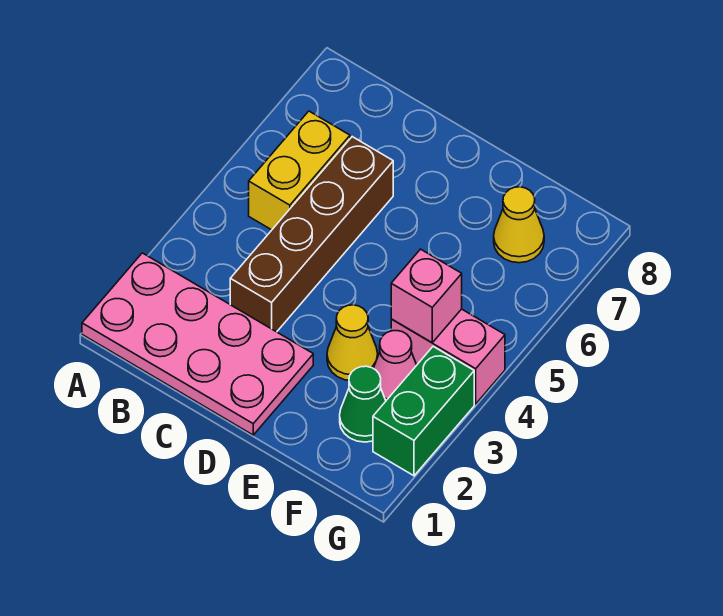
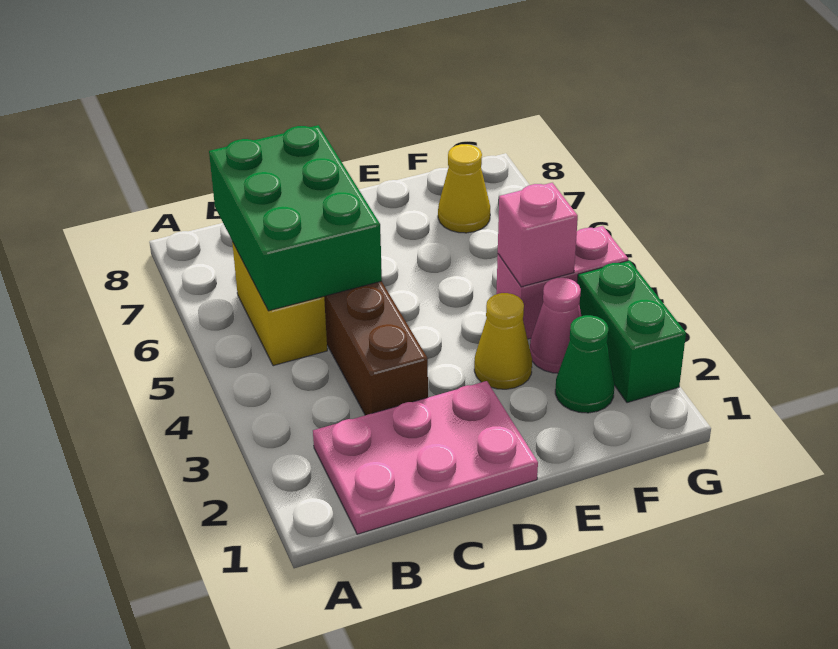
pink 2x4 plate [82,253,313,435] -> pink 2x3 plate [313,381,538,534]
none -> green 2x3 brick [209,125,382,311]

